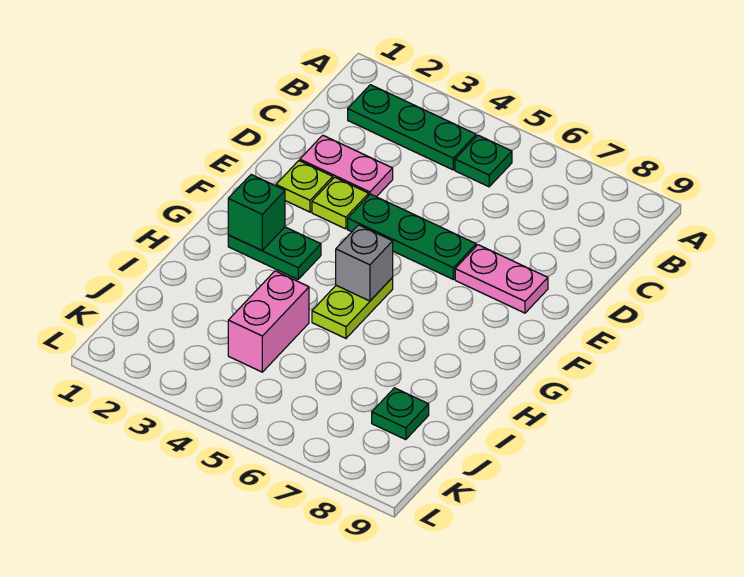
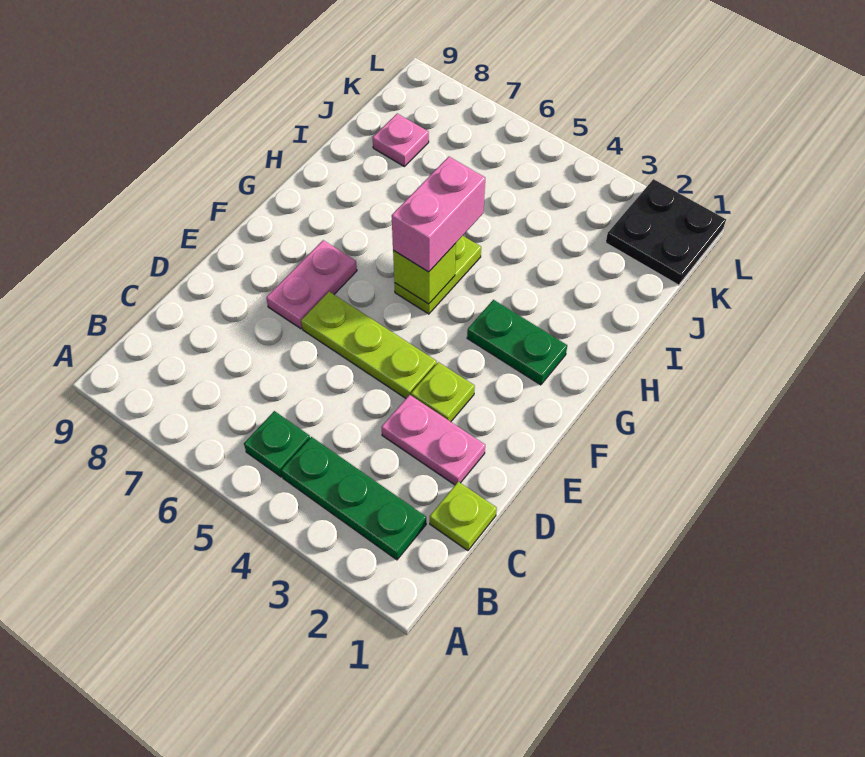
lime 1x1 plate [276,161,333,212] -> lime 1x1 plate moved to [430,482,497,551]
green 1x3 plate [348,194,476,279] -> lime 1x3 plate [301,292,437,398]
pink 1x2 plate [455,245,548,313] -> pink 1x2 plate turned to [266,240,357,329]
green 1x1 brick [228,175,285,250] -> none
grey 1x1 brick [336,225,393,301] -> lime 1x1 brick [393,244,456,304]
pink 1x2 brick [228,271,309,372] -> pink 1x2 brick moved to [392,157,485,272]
green 1x1 plate [372,388,429,440] -> pink 1x1 plate [373,114,429,166]
none -> black 2x2 plate [606,179,726,285]

